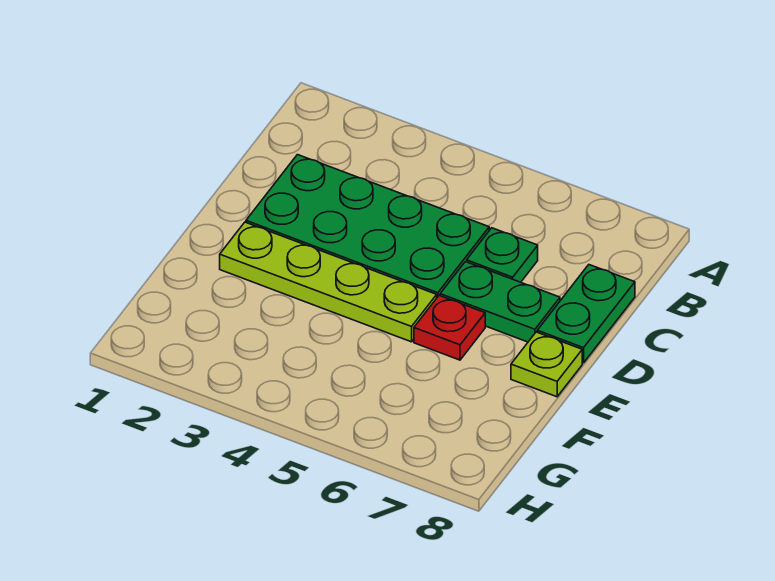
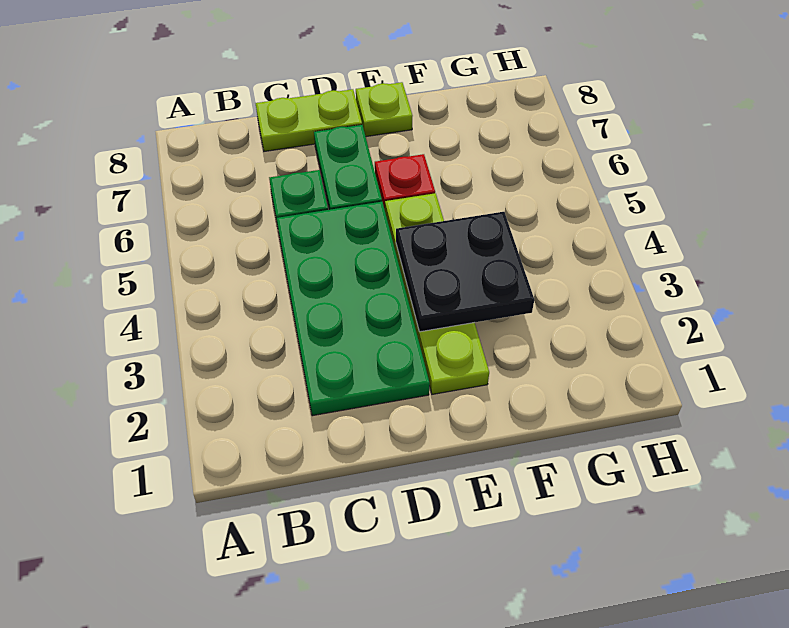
green 1x2 plate [537,265,635,363] -> lime 1x2 plate [256,89,362,151]
none -> black 2x2 plate [396,212,534,332]

